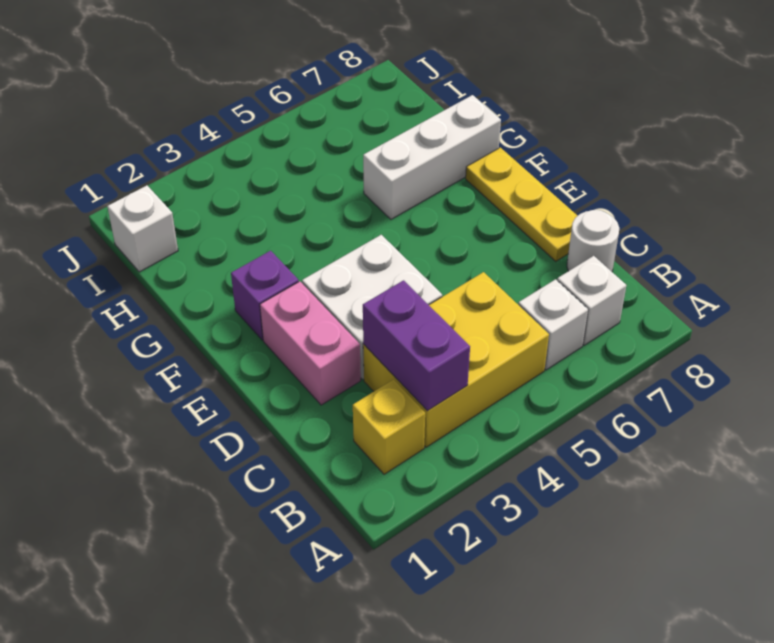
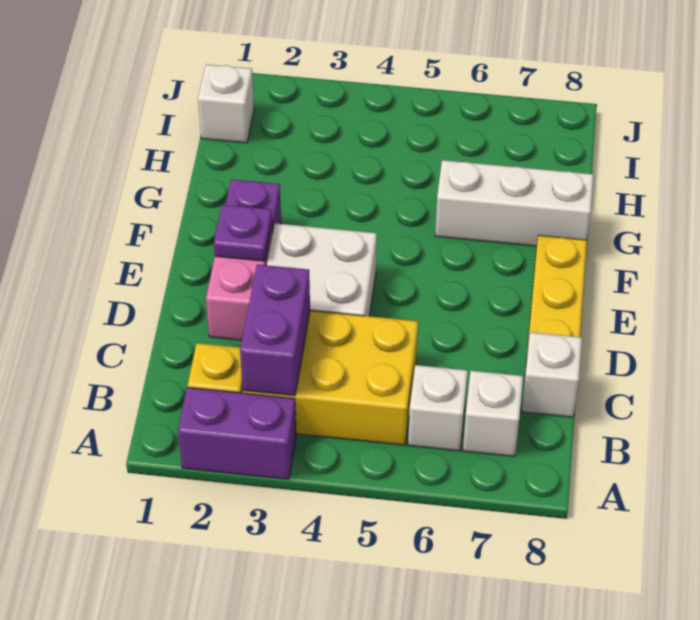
none -> purple 1x2 brick [178,387,296,479]
white 1x1 round brick [567,210,619,272] -> white 1x1 brick [522,332,582,417]
none -> purple 1x1 plate [214,205,272,261]

